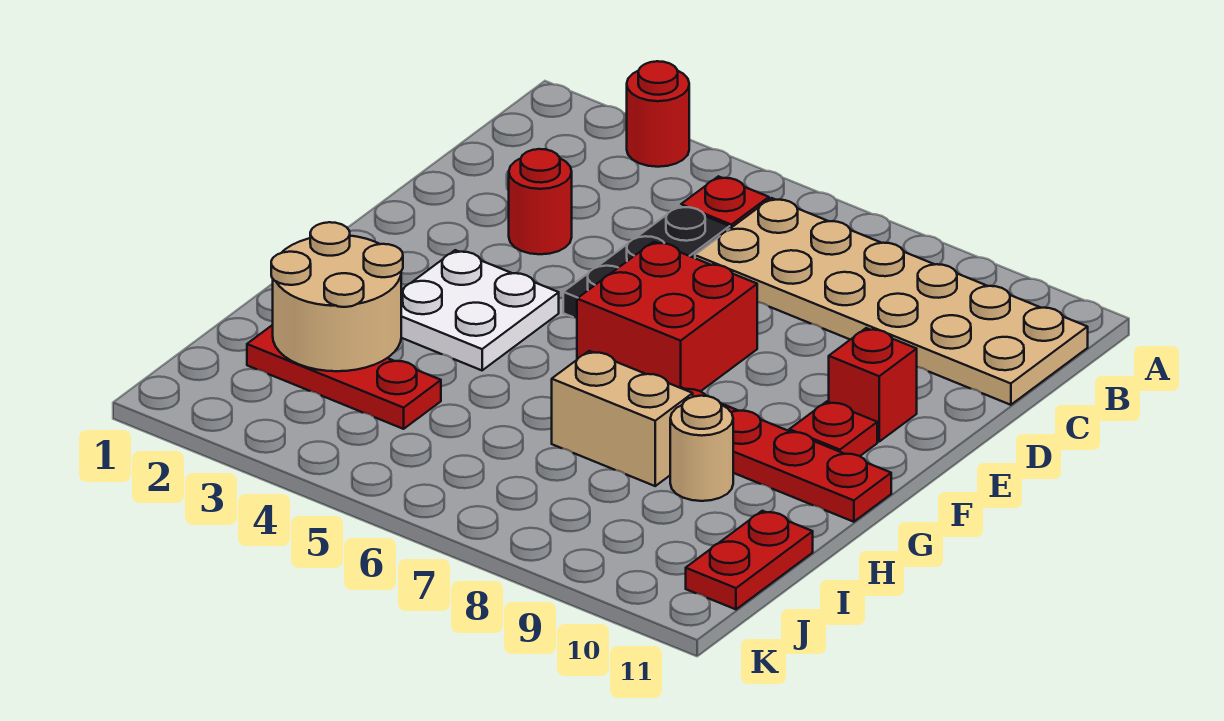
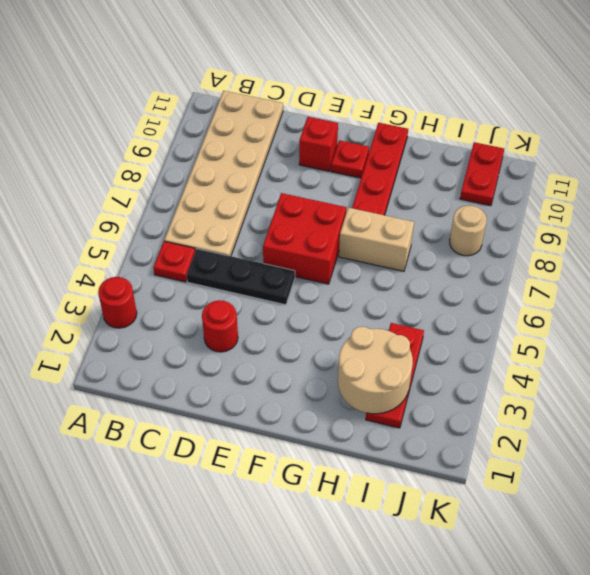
white 2x2 plate [401,250,559,370] -> none
tan 1x2 brick [552,351,693,486] -> tan 1x2 brick turned to [339,208,414,271]
tan 1x1 round brick [670,396,733,501] -> tan 1x1 round brick moved to [450,205,487,256]
red 1x2 plate [686,511,813,609] -> red 1x2 plate turned to [460,142,504,206]

